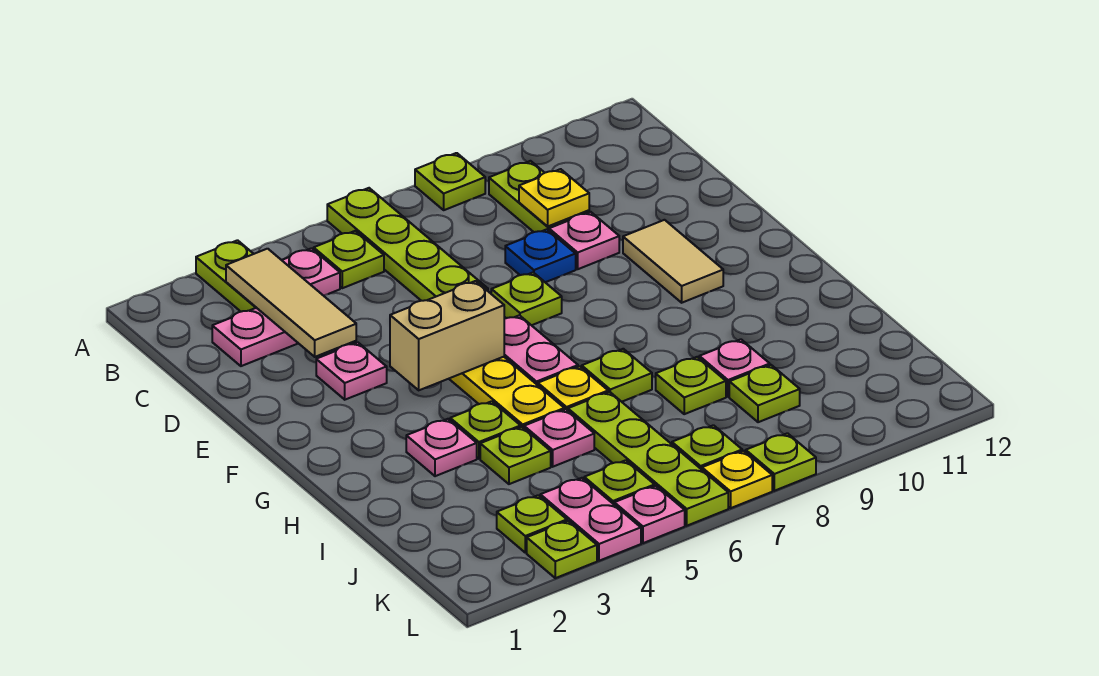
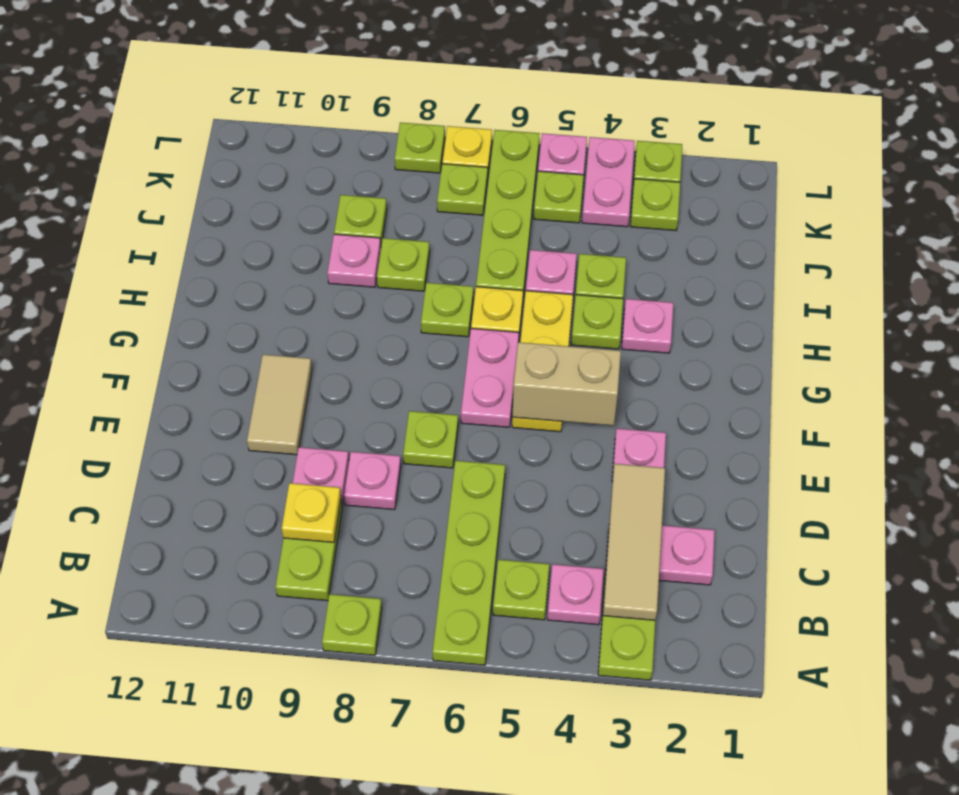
blue 1x1 plate [505,229,576,282] -> pink 1x1 plate [344,452,401,510]

